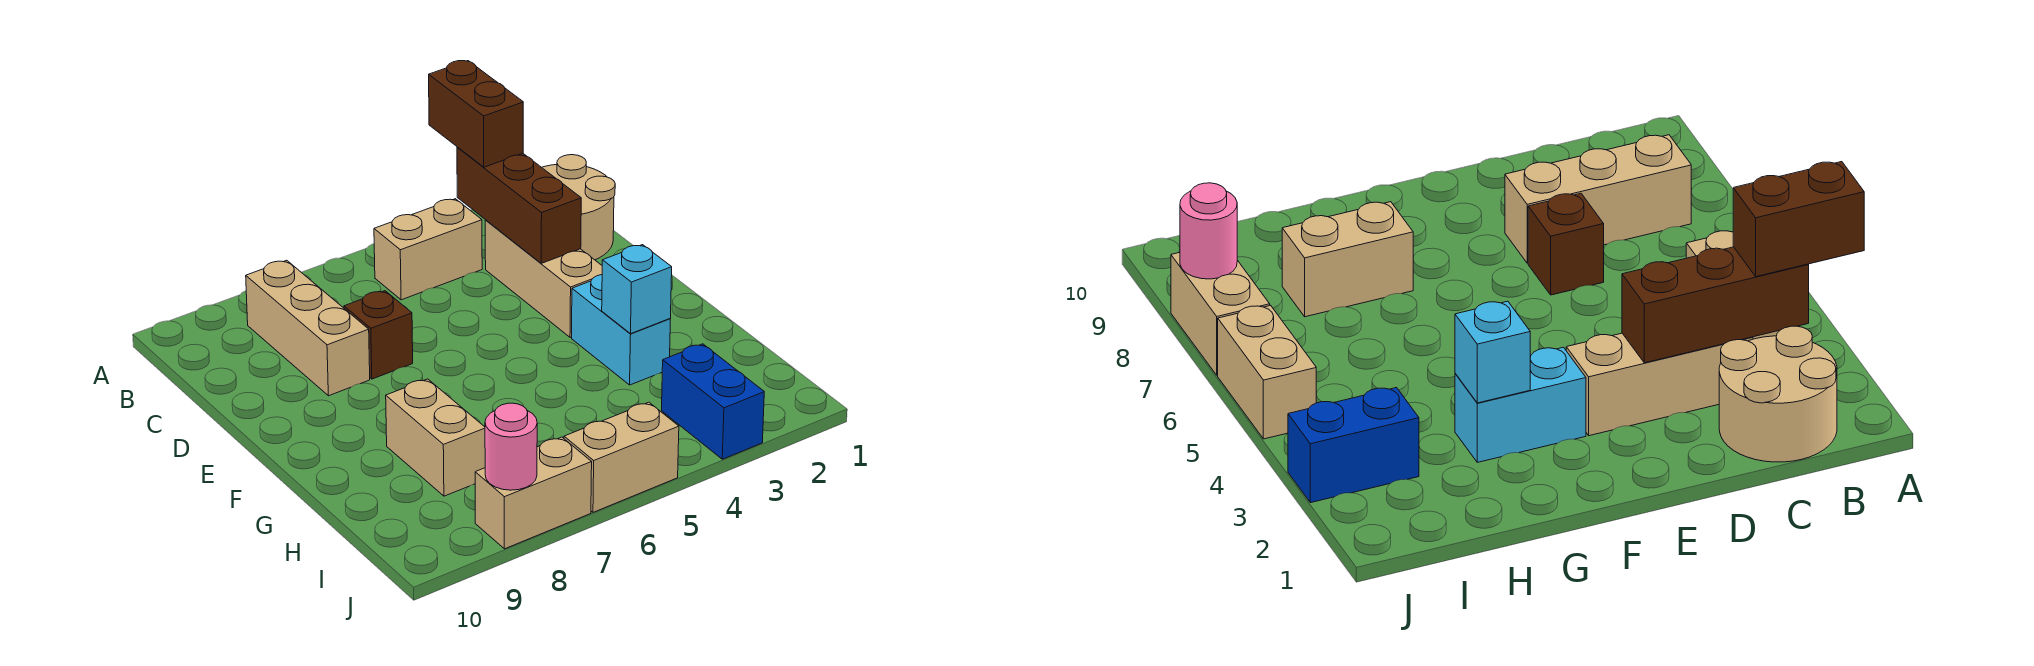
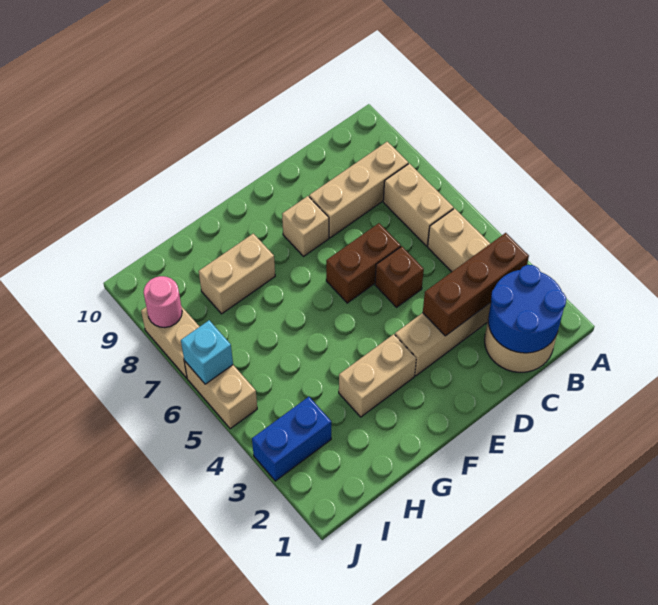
brown 1x2 brick [429,61,523,167] -> brown 1x2 brick moved to [326,223,401,303]
none -> blue 2x2 round brick [488,265,566,353]
none -> tan 1x2 brick [383,164,454,246]
brown 1x1 brick [344,291,413,379] -> brown 1x1 brick moved to [375,246,424,307]
none -> tan 1x1 brick [282,196,329,256]
cyan 1x2 brick [572,275,670,385] -> tan 1x2 brick [339,334,416,417]
cyan 1x1 brick [602,245,672,334] -> cyan 1x1 brick moved to [181,320,233,384]

